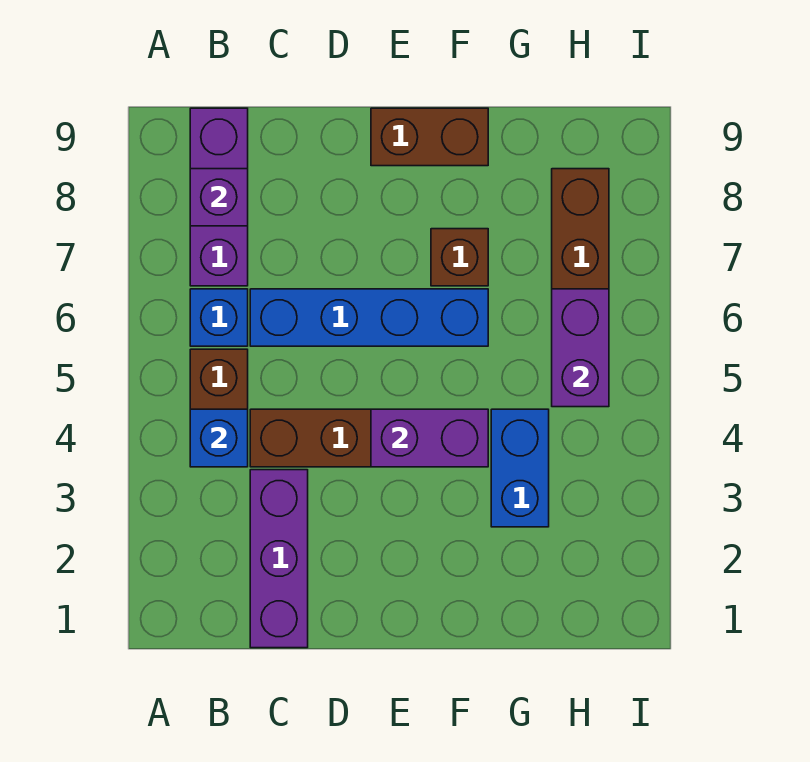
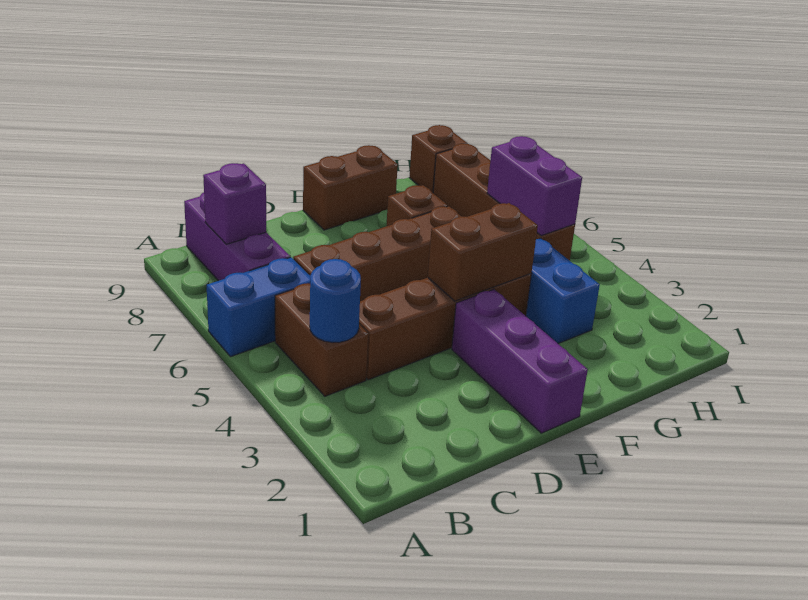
blue 1x1 brick [190,409,248,467] -> blue 1x1 round brick [310,259,361,343]
blue 1x1 brick [190,289,248,346] -> blue 1x2 brick [207,257,310,357]
purple 1x3 brick [250,470,308,648] -> purple 1x3 brick moved to [452,289,588,433]
blue 1x4 brick [250,289,488,346] -> brown 1x4 brick [293,206,461,301]
purple 1x2 brick [371,409,488,467] -> brown 1x2 brick [428,203,538,301]
none -> brown 1x1 brick [409,125,468,193]

